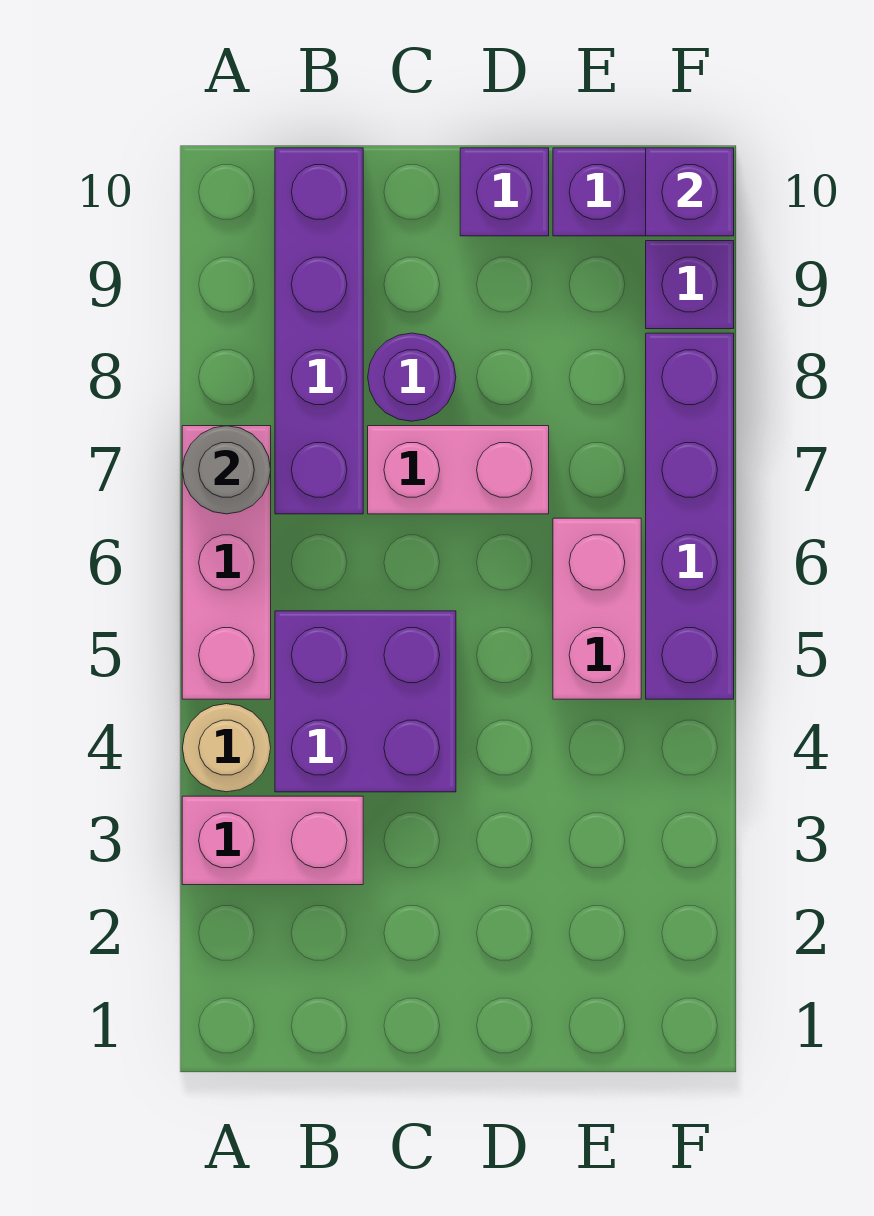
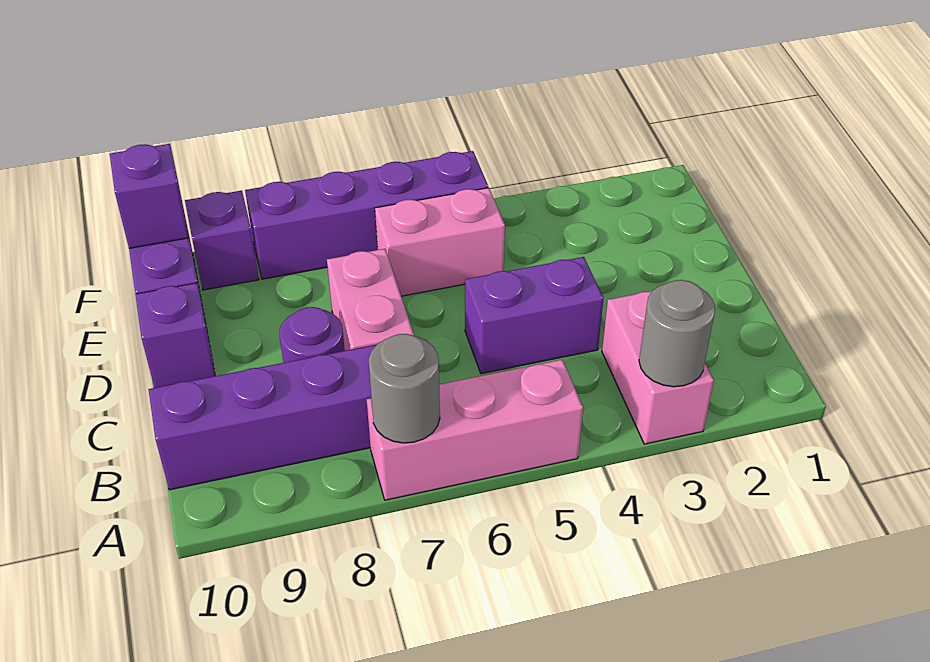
none -> grey 1x1 round brick [639,280,715,387]
tan 1x1 round brick [183,704,271,792] -> none
purple 2x2 brick [275,611,456,792] -> purple 1x2 brick [465,257,604,374]

